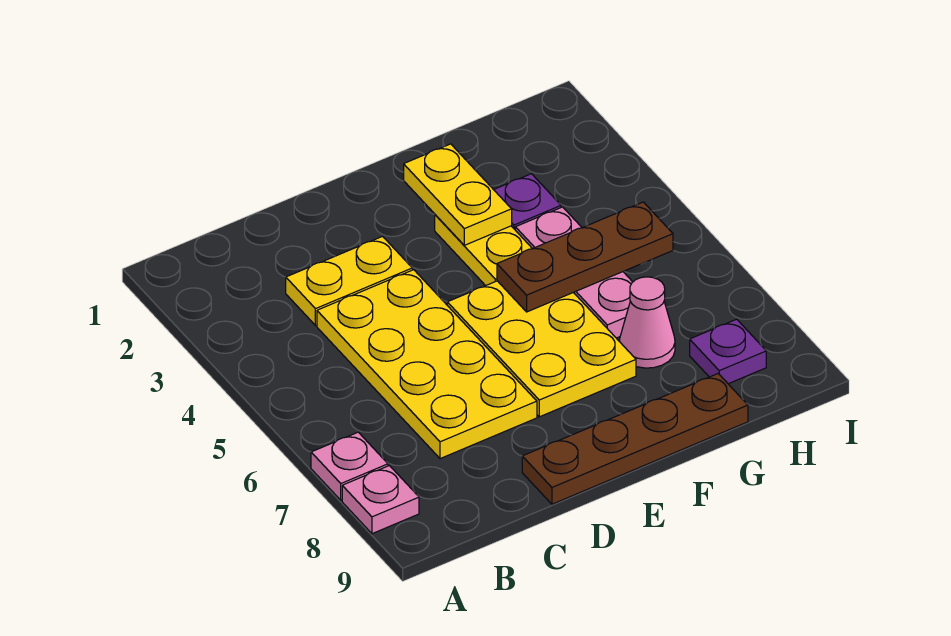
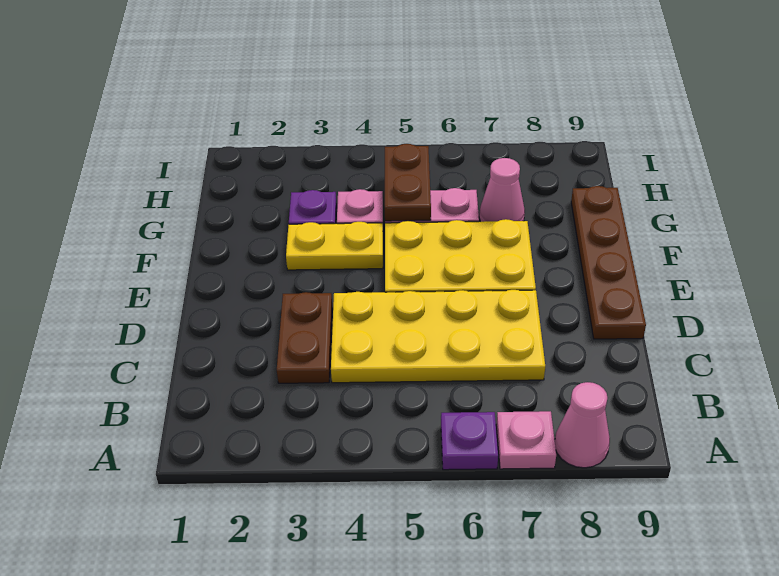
pink 1x1 plate [342,466,419,534] -> pink 1x1 cone [555,382,610,468]
yellow 1x2 plate [286,236,412,325] -> brown 1x2 plate [277,292,332,383]
yellow 1x2 plate [404,144,512,245] -> none
brown 1x3 plate [497,202,673,312] -> brown 1x2 plate [385,144,431,221]
purple 1x1 plate [690,319,766,384] -> purple 1x1 plate moved to [441,412,498,470]

